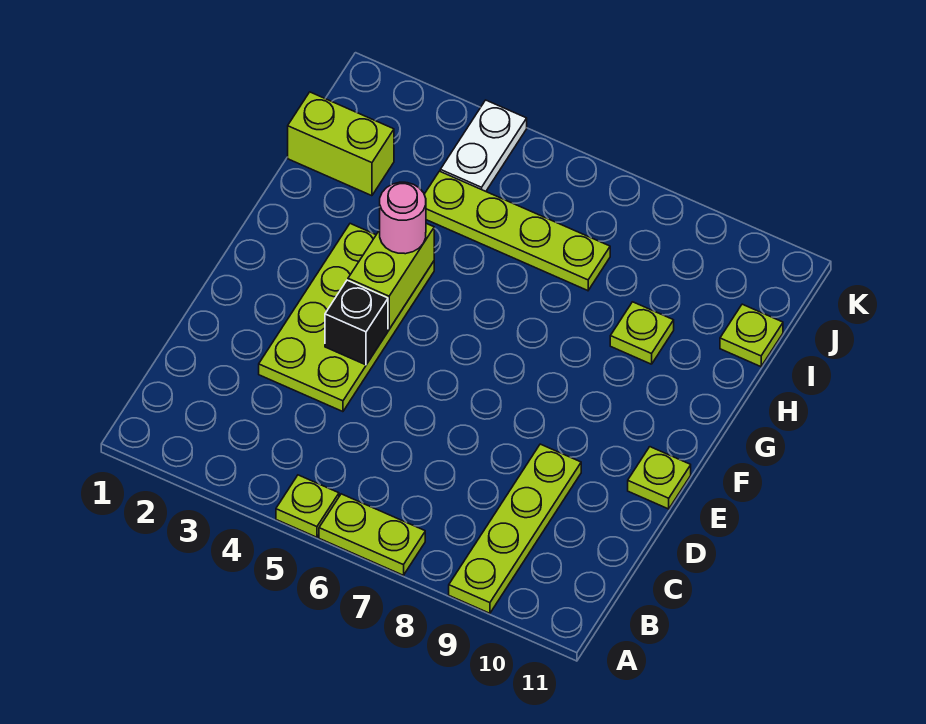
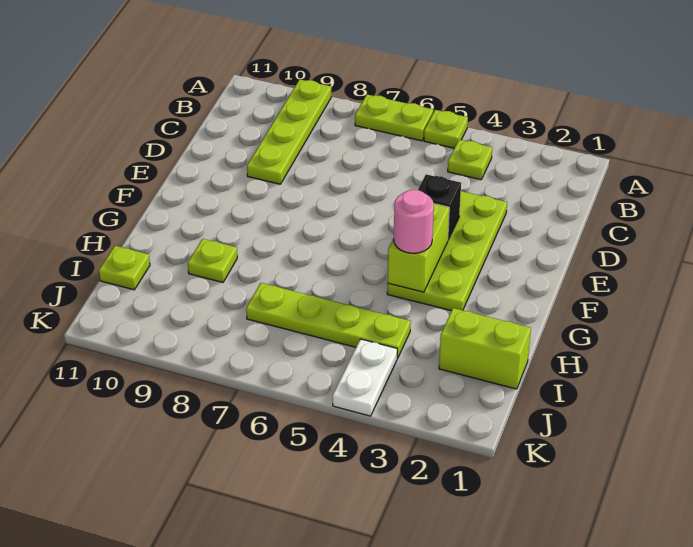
lime 1x1 plate [628,447,691,509] -> lime 1x1 plate moved to [448,140,492,180]

